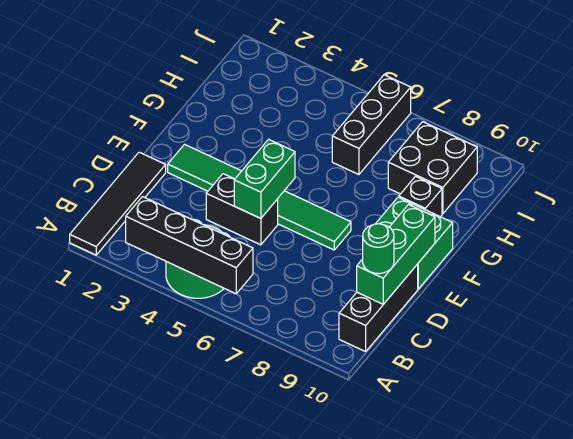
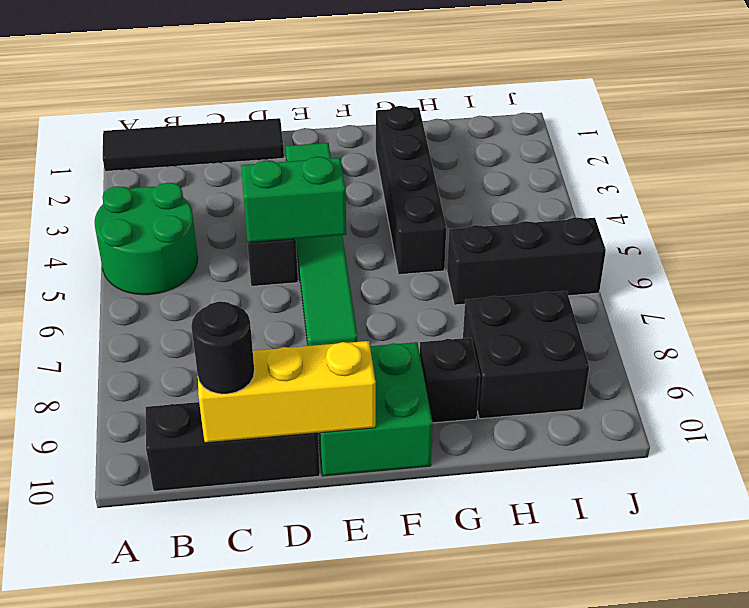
black 1x4 brick [126,197,253,294] -> black 1x4 brick moved to [376,106,446,275]
green 1x3 brick [357,205,435,304] -> yellow 1x3 brick [198,341,376,443]
green 1x1 round brick [363,224,394,274] -> black 1x1 round brick [191,301,254,394]

